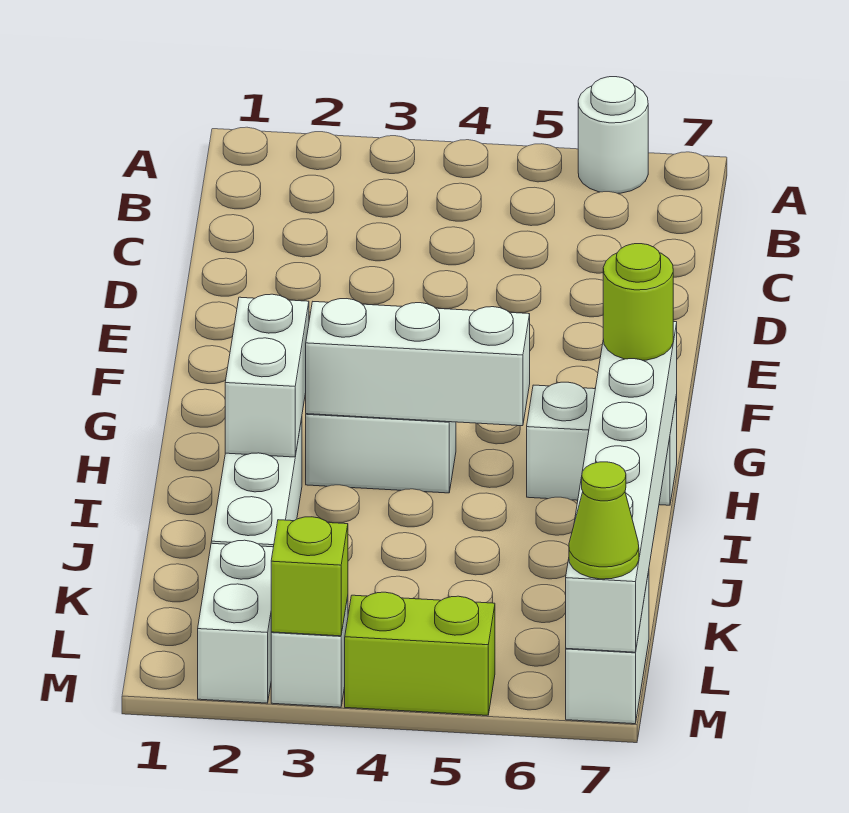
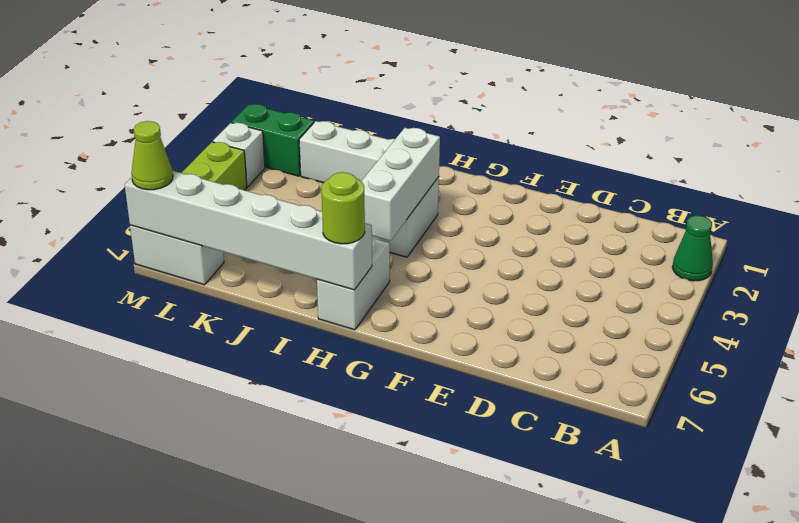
none -> green 1x1 cone [672,215,713,281]
white 1x1 round brick [578,77,648,193] -> none
white 1x2 brick [225,294,309,457] -> none
white 1x2 brick [198,540,273,703] -> green 1x2 brick [232,104,314,176]
lime 1x1 brick [271,517,348,636] -> none

